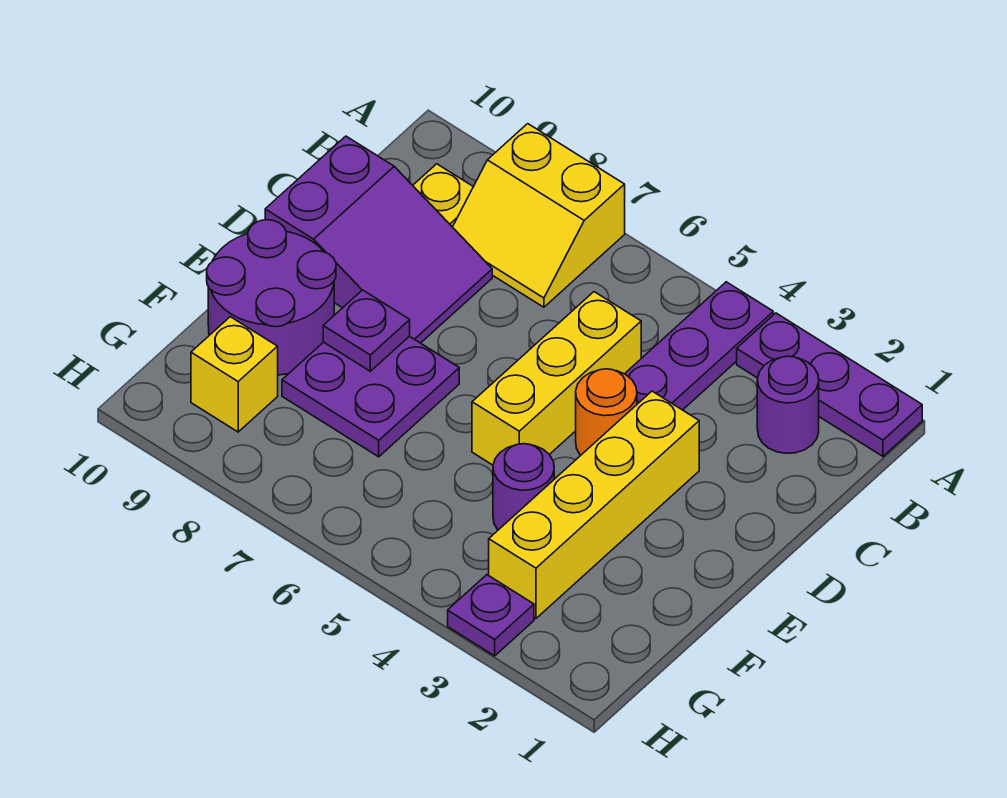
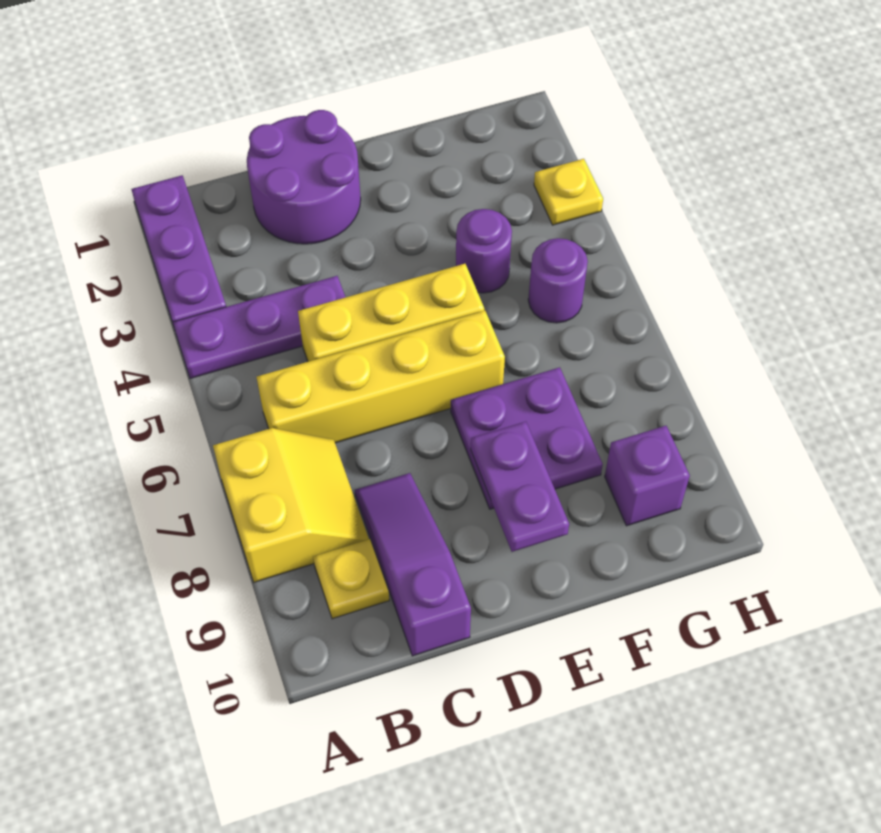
purple 1x1 round brick [757,356,819,453] -> purple 1x1 round brick moved to [528,238,588,323]
purple 2x3 slope [265,136,492,343] -> purple 1x3 slope [355,473,471,656]
yellow 1x4 brick [489,391,699,618] -> yellow 1x4 brick moved to [257,311,505,443]
orange 1x1 round brick [576,369,637,455] -> none
purple 1x1 plate [323,290,410,371] -> purple 1x2 plate [471,422,569,552]
purple 2x2 round brick [207,220,336,375] -> purple 2x2 round brick moved to [247,110,361,244]
yellow 1x1 brick [191,317,278,432] -> purple 1x1 brick [605,426,690,526]
purple 1x1 plate [448,575,534,656] -> yellow 1x1 plate [534,159,603,225]

